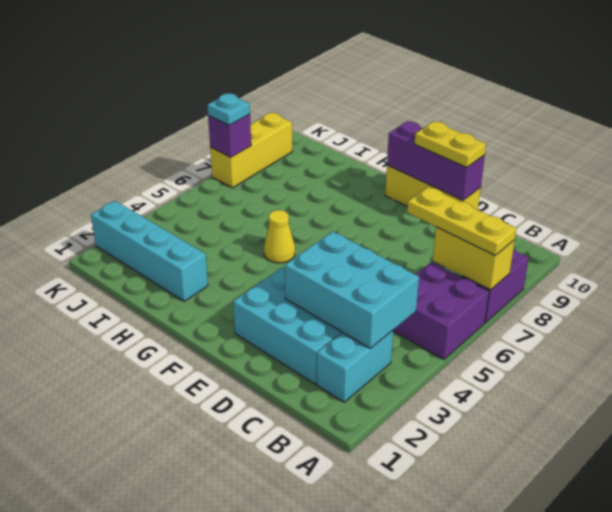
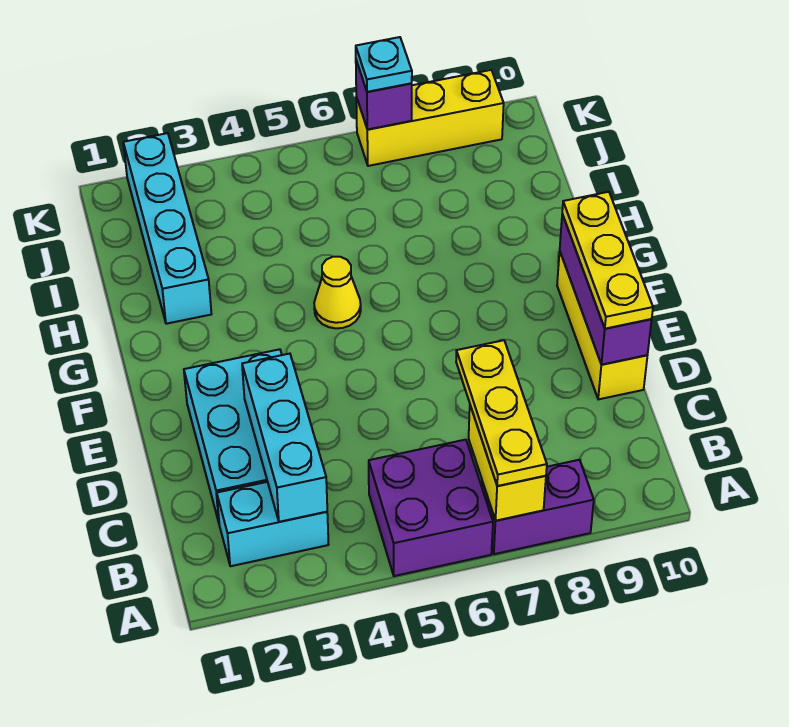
cyan 2x3 brick [285,232,419,348] -> cyan 1x3 brick [242,354,327,522]
yellow 1x2 plate [414,121,486,168] -> yellow 1x3 plate [562,192,653,329]

